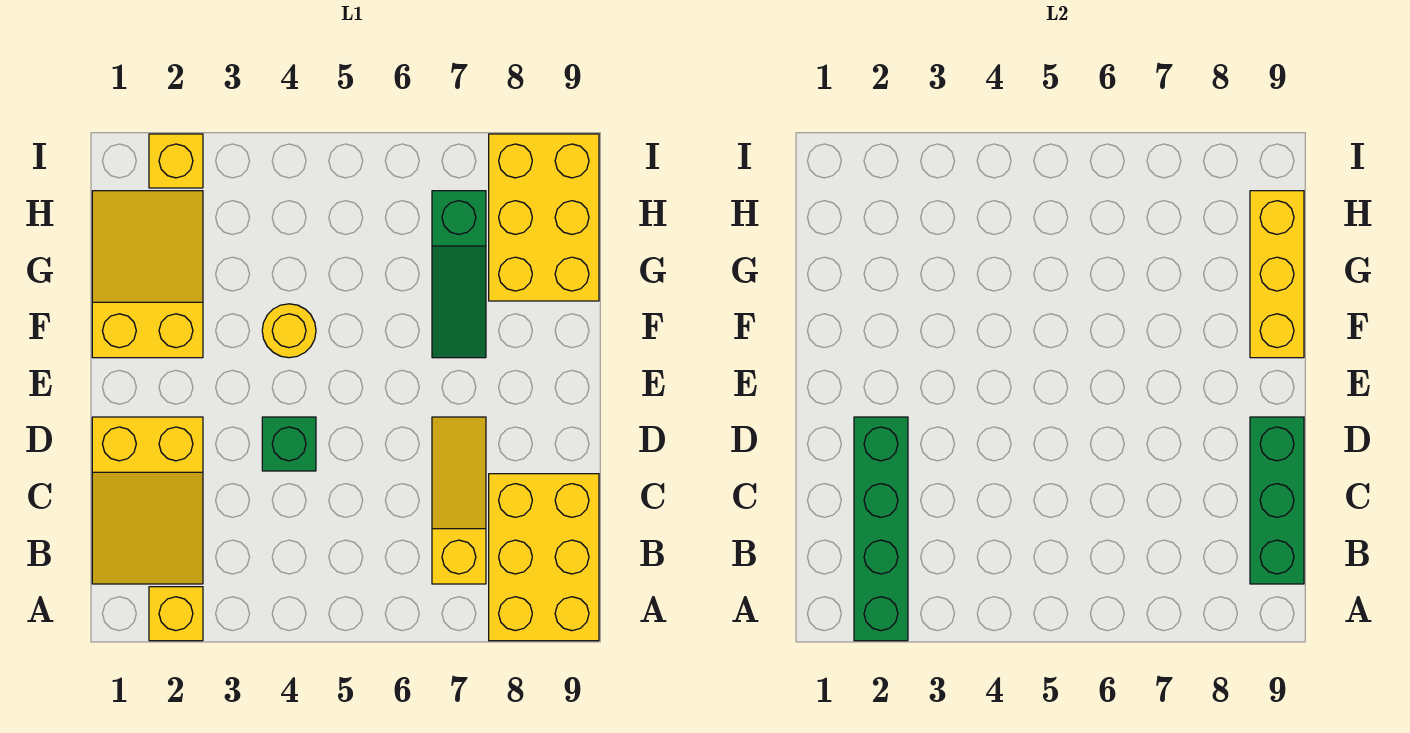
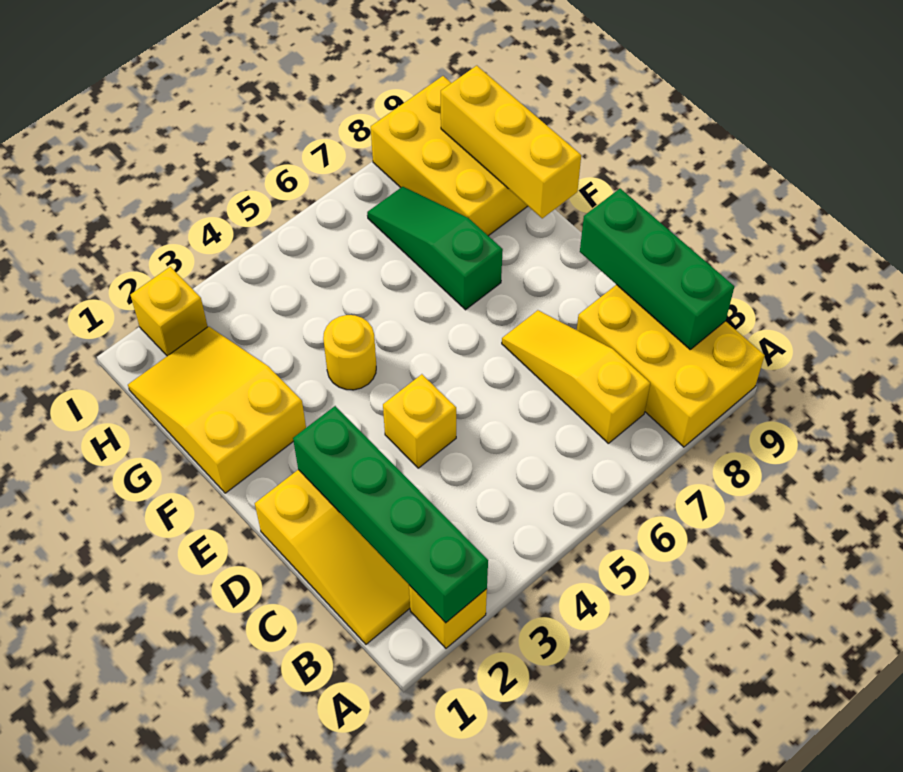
green 1x1 brick [262,417,316,471] -> yellow 1x1 brick [383,374,456,468]
green 1x3 slope [432,191,486,358] -> green 1x3 slope turned to [367,187,503,310]

